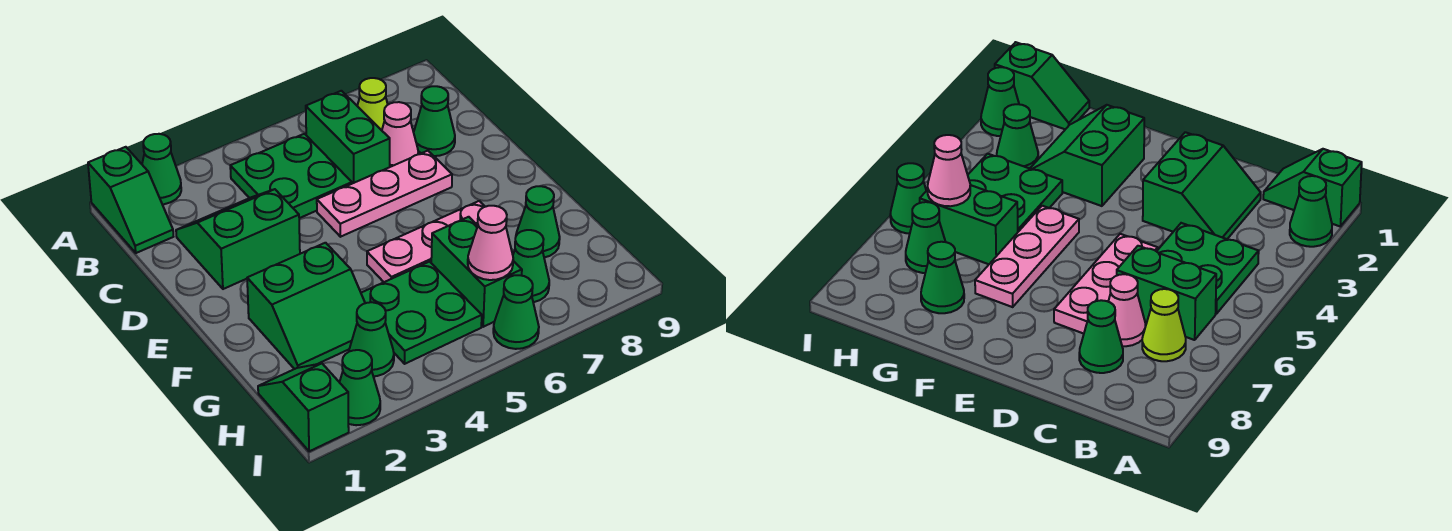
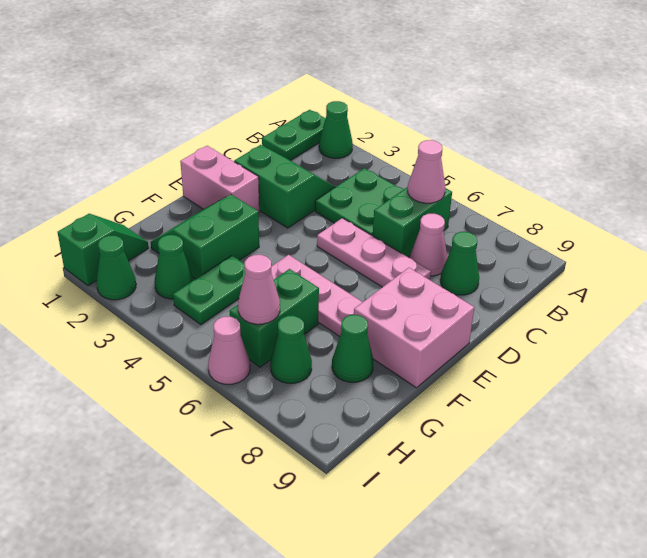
green 1x2 slope [88,147,173,253] -> green 1x2 plate [262,110,326,160]
none -> pink 1x1 cone [408,140,445,203]
lime 1x1 cone [357,78,388,130] -> none
none -> pink 1x2 brick [180,146,260,213]
none -> pink 2x2 brick [354,268,474,388]
green 2x2 slope [247,243,365,369] -> green 2x2 slope turned to [151,194,259,279]
green 2x2 plate [361,262,482,364] -> green 1x2 plate [173,256,245,325]
green 1x1 cone [493,275,539,349] -> pink 1x1 cone [208,317,250,384]

